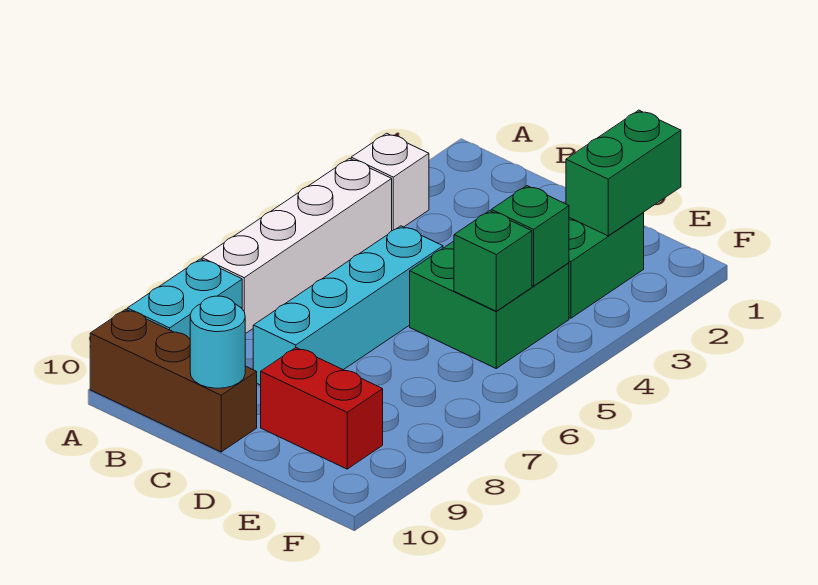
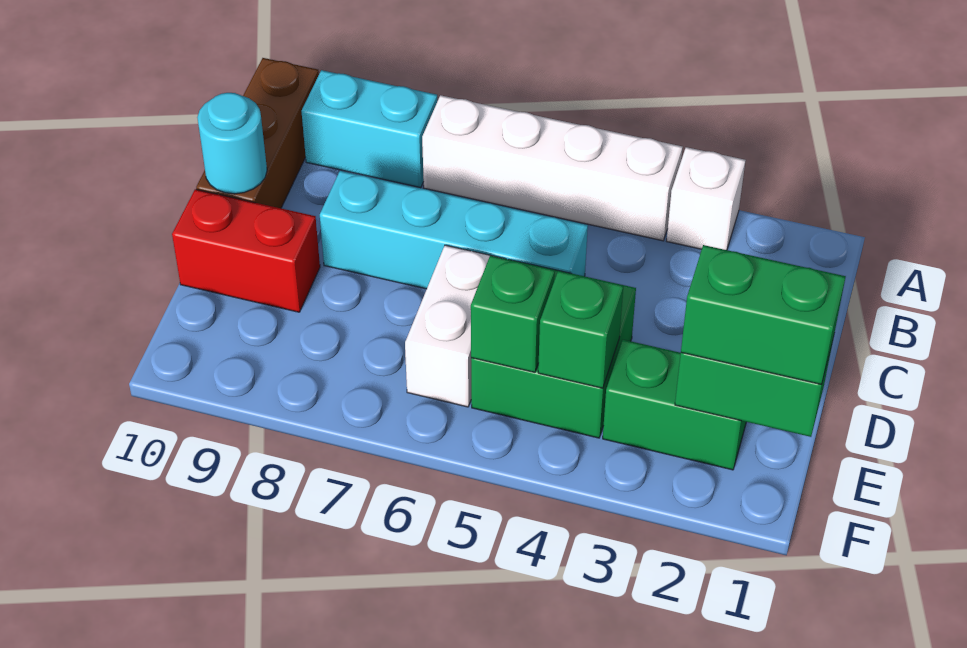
none -> white 1x2 brick [405,245,490,407]
red 1x2 brick [261,348,383,469] -> red 1x2 brick turned to [172,189,320,312]
none -> green 1x2 brick [681,245,846,384]

